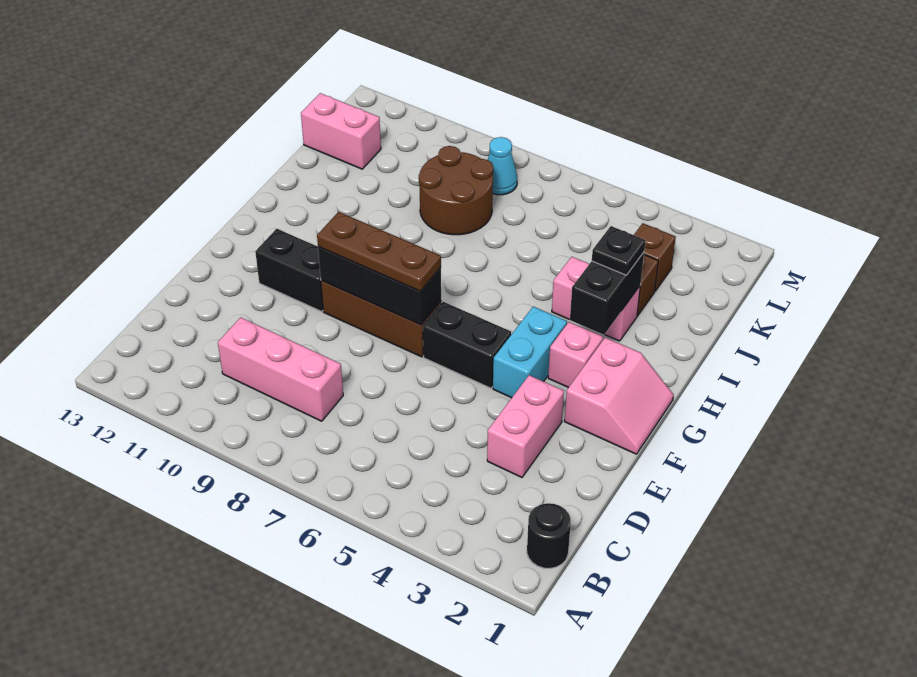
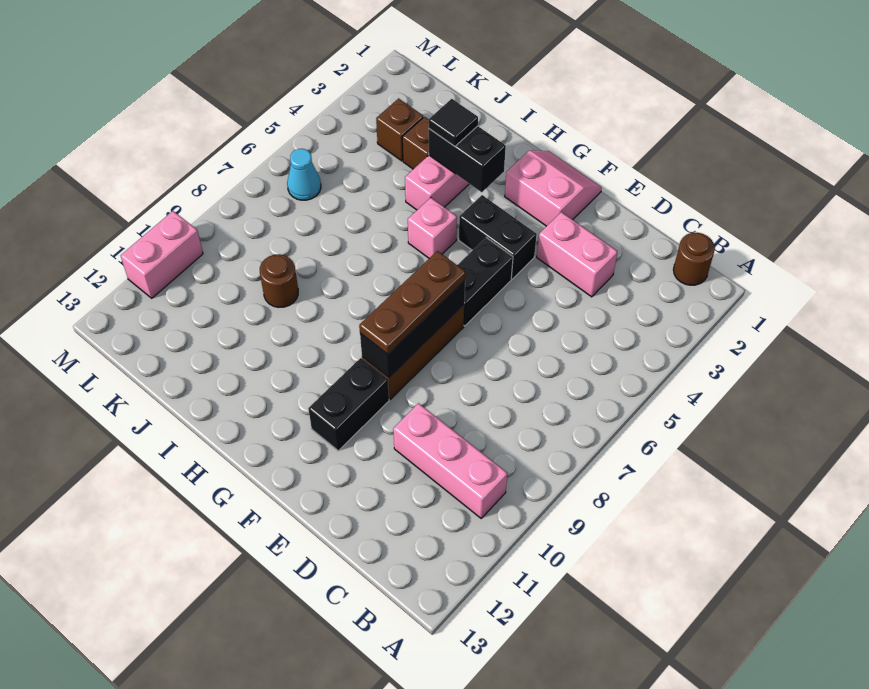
black 1x1 round brick [527,503,571,568] -> brown 1x1 round brick [673,233,715,285]
pink 1x3 brick [218,317,343,421] -> pink 1x3 brick turned to [393,403,507,518]
cyan 1x2 brick [493,307,567,398] -> black 1x2 brick [459,195,537,279]
pink 1x1 brick [548,322,603,388] -> pink 1x1 brick moved to [408,198,457,258]
black 1x1 plate [592,226,645,275] -> black 1x1 tile [429,99,478,146]
brown 2x2 round brick [419,146,493,235] -> brown 1x1 round brick [260,254,298,307]
pink 1x2 brick [301,93,381,169] -> pink 1x2 brick moved to [120,211,203,298]
cyan 1x1 cone [488,137,517,195] -> cyan 1x1 cone moved to [287,149,321,200]

